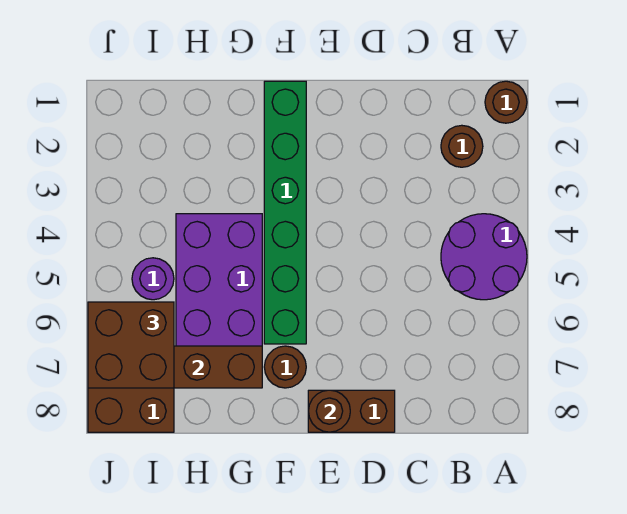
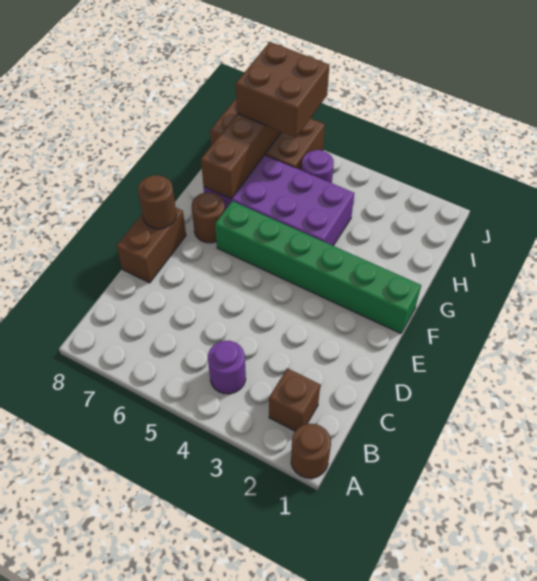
purple 2x2 round brick [441,214,527,300] -> purple 1x1 round brick [208,341,246,394]
brown 1x1 round brick [441,125,483,167] -> brown 1x1 brick [269,368,320,431]

